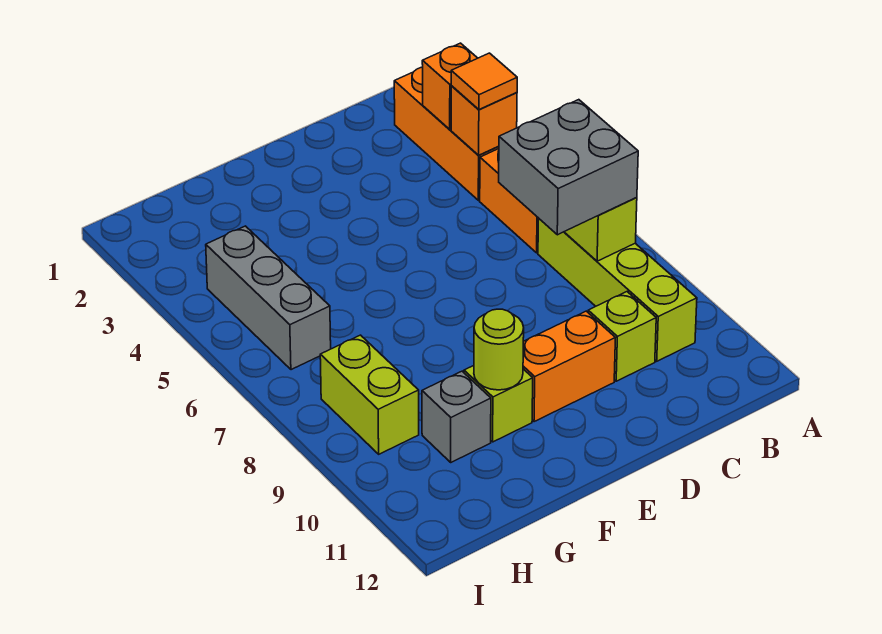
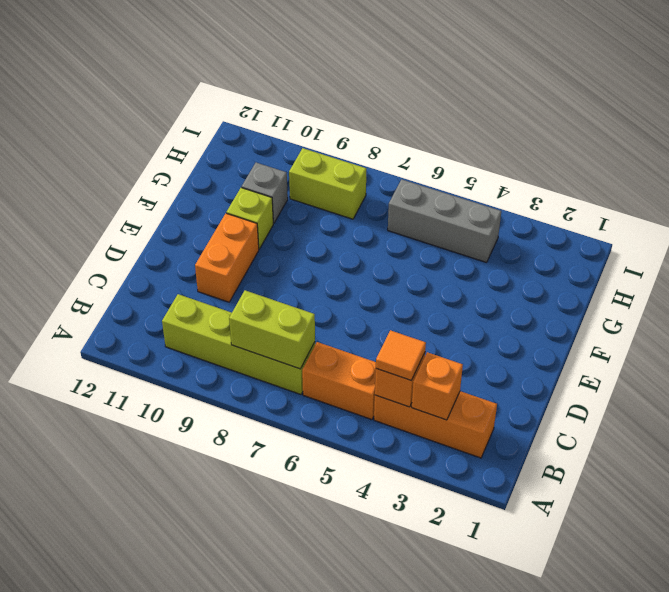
grey 2x2 brick [499,100,638,235] -> none
lime 1x1 brick [588,292,656,381] -> none
lime 1x1 round brick [474,309,524,390] -> none

